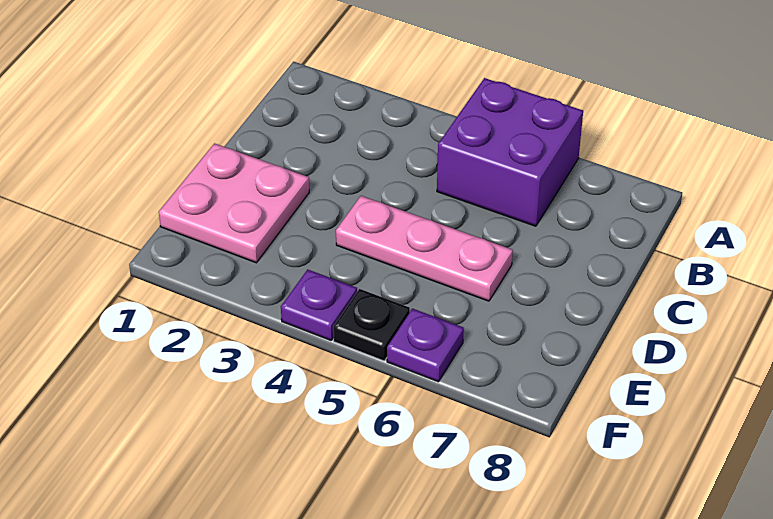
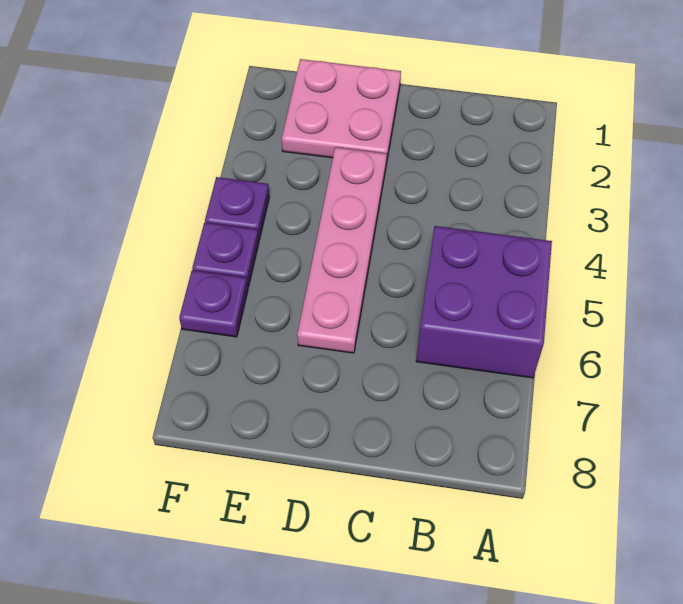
pink 1x3 plate [336,196,513,301] -> pink 1x4 plate [297,147,387,353]
black 1x1 plate [333,289,410,361] -> purple 1x1 plate [192,223,259,287]

